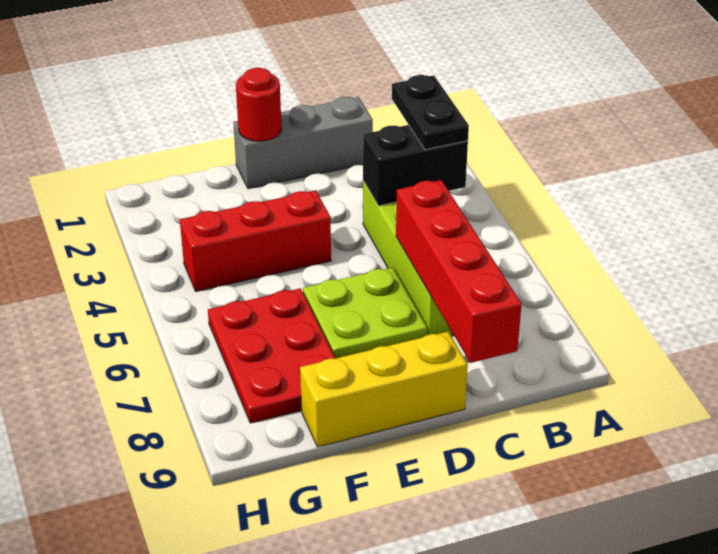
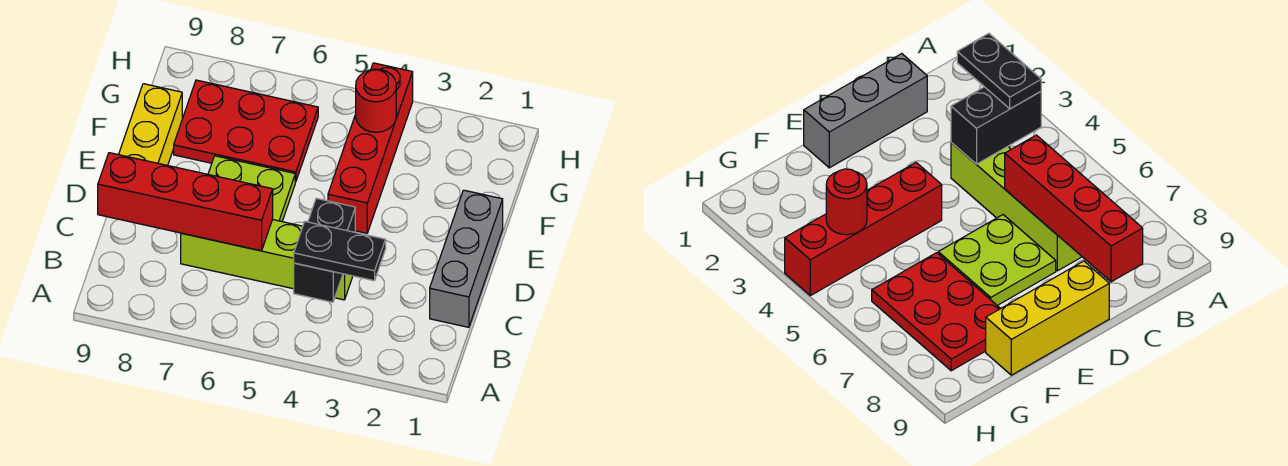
red 1x1 round brick [236,68,282,141] -> red 1x1 round brick moved to [356,69,396,132]
red 1x3 brick [180,191,331,291] -> red 1x4 brick [328,63,413,233]

